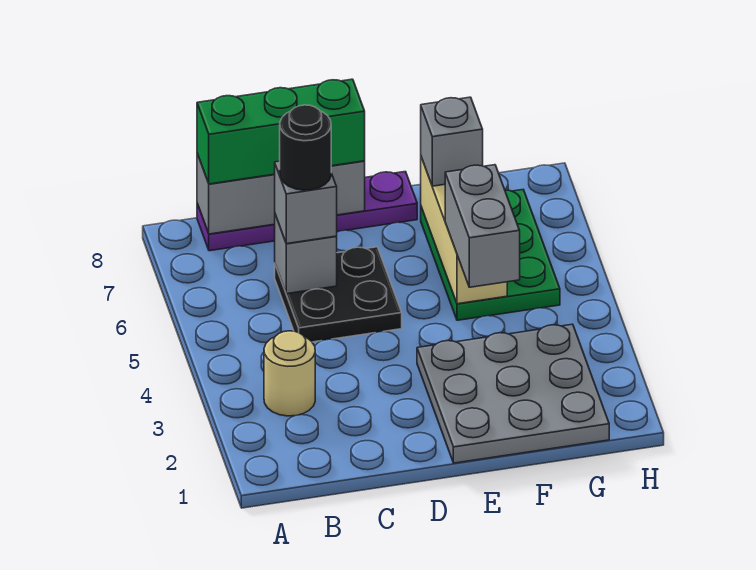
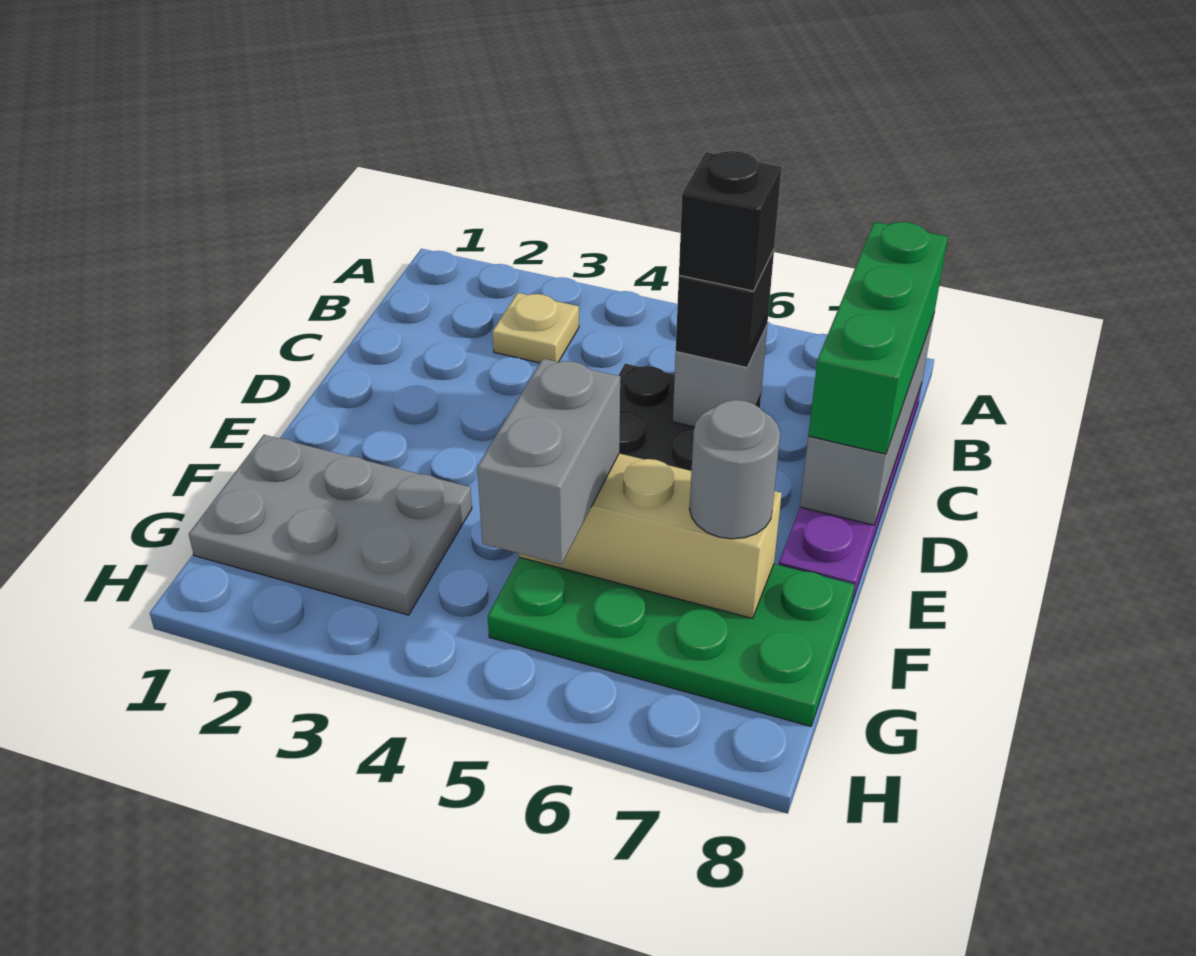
tan 1x1 round brick [264,331,315,416] -> tan 1x1 plate [492,293,579,363]
grey 1x1 brick [275,161,337,244] -> black 1x1 brick [676,250,774,367]
black 1x1 round brick [280,105,331,190] -> black 1x1 brick [679,151,782,291]
grey 3x3 plate [417,324,609,463] -> grey 2x3 plate [189,435,472,615]
grey 1x2 brick [445,165,520,287] -> grey 1x2 brick turned to [477,359,620,564]
green 2x3 plate [421,190,560,320] -> green 2x4 plate [488,557,855,726]
grey 1x1 brick [421,97,483,186] -> grey 1x1 round brick [689,400,780,539]

